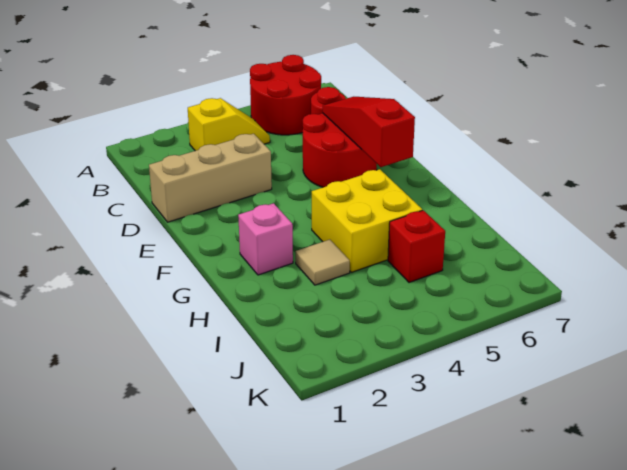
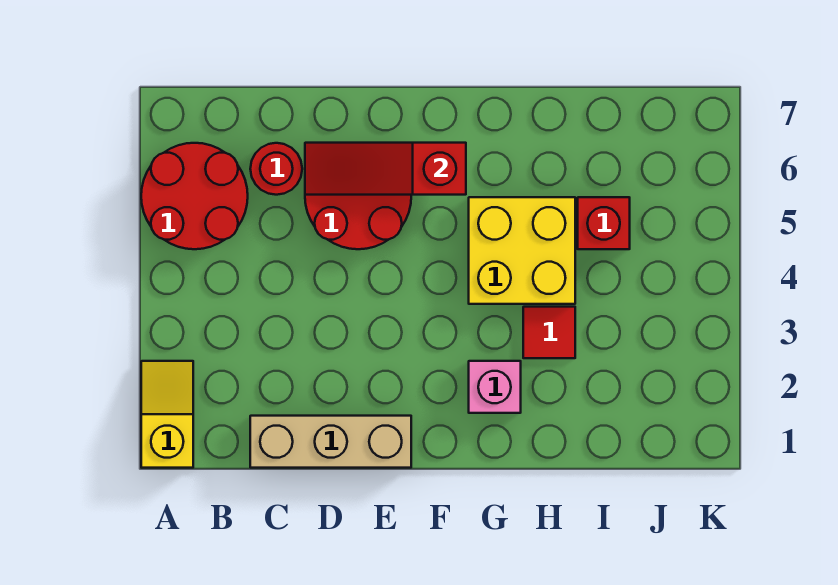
yellow 1x2 slope [188,98,270,151] -> yellow 1x2 slope moved to [141,361,193,468]
tan 1x3 brick [149,134,272,222] -> tan 1x3 brick turned to [250,416,411,468]
tan 1x1 tile [296,240,350,285] -> red 1x1 tile [523,307,575,358]

